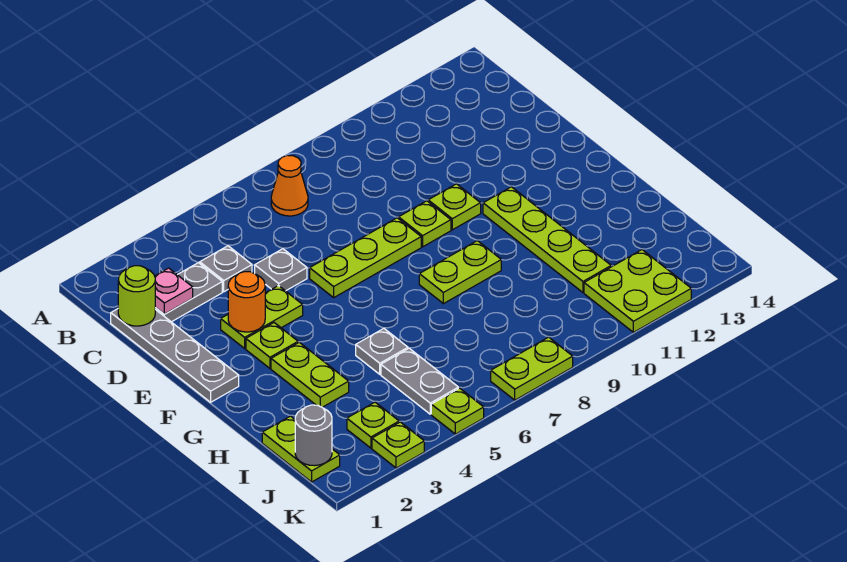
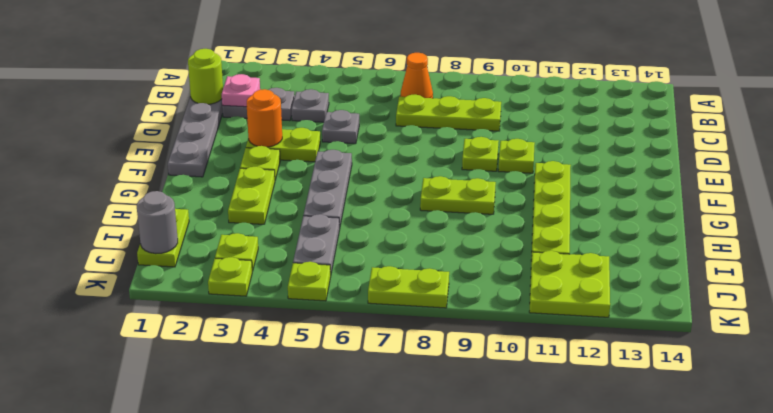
lime 1x3 plate [310,218,421,297] -> lime 1x3 plate moved to [396,95,501,131]
grey 1x1 plate [356,329,408,374] -> grey 1x3 plate [303,150,352,225]

